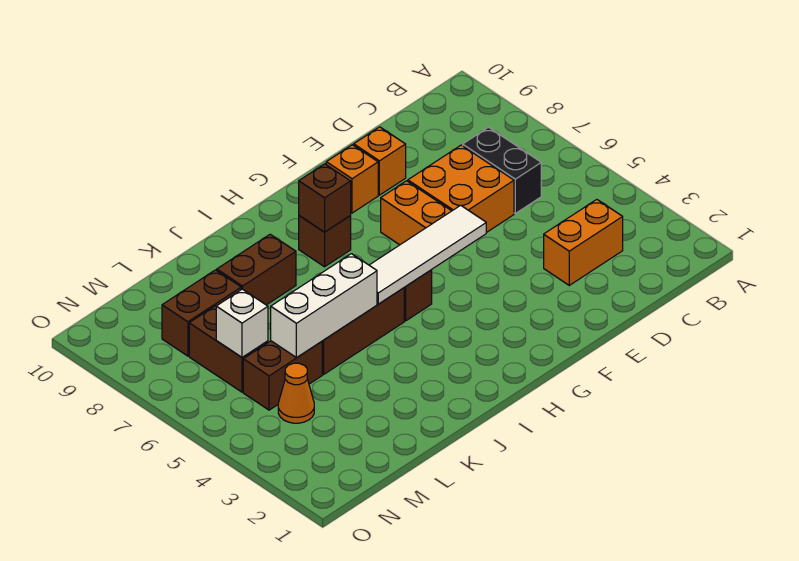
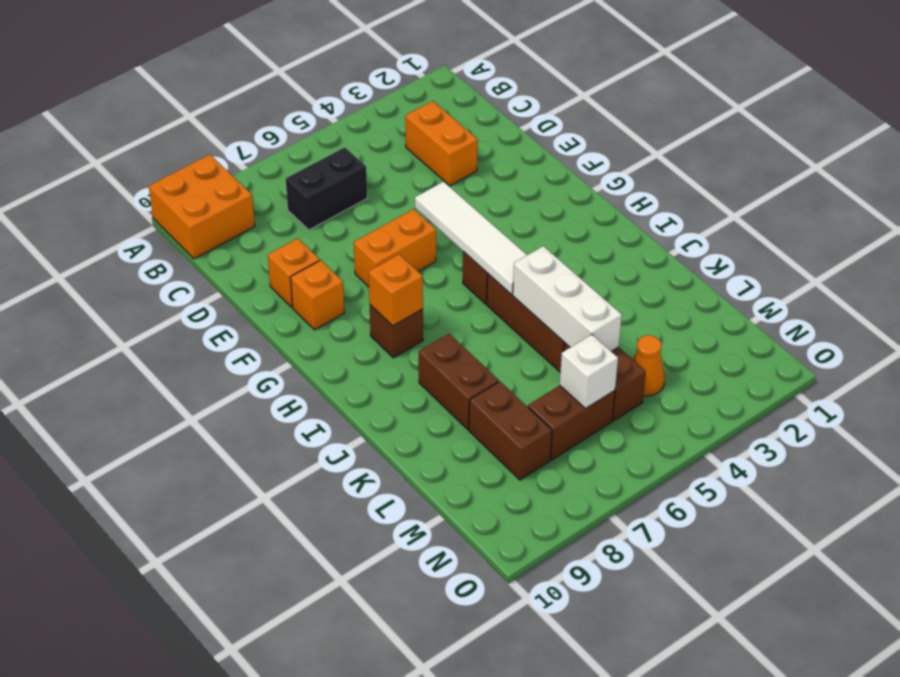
orange 2x2 brick [408,145,514,233] -> orange 2x2 brick moved to [149,155,255,259]
brown 1x1 brick [299,164,351,232] -> orange 1x1 brick [369,254,423,326]

